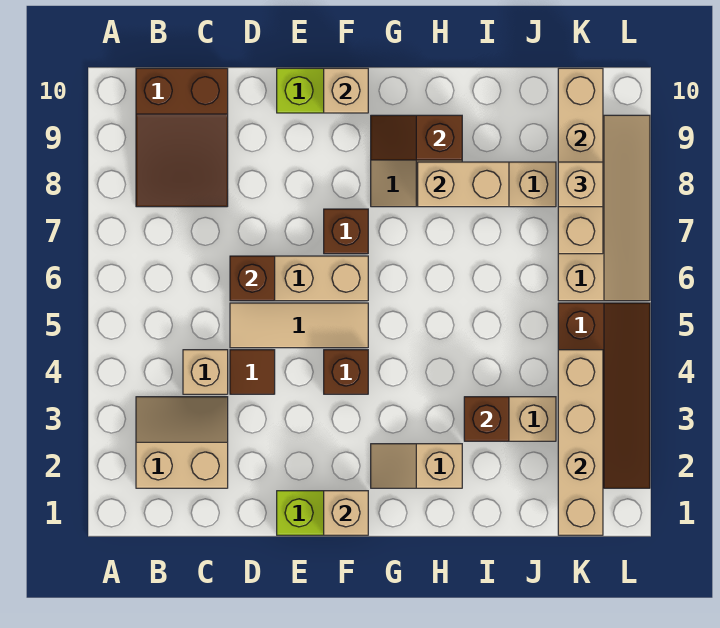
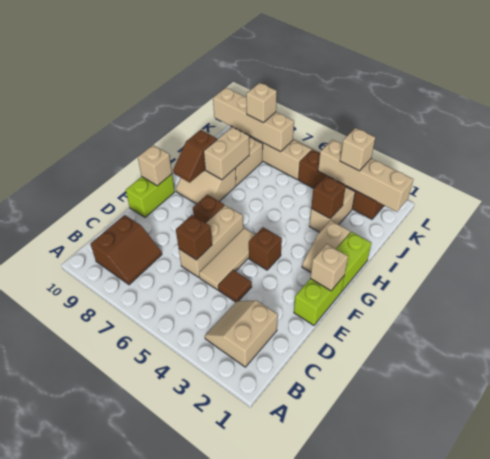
brown 2x3 slope [136,68,228,207] -> brown 2x2 slope [90,215,162,285]
tan 1x1 brick [183,350,228,394] -> tan 1x1 brick moved to [340,128,375,171]
none -> lime 1x2 brick [337,232,371,291]

